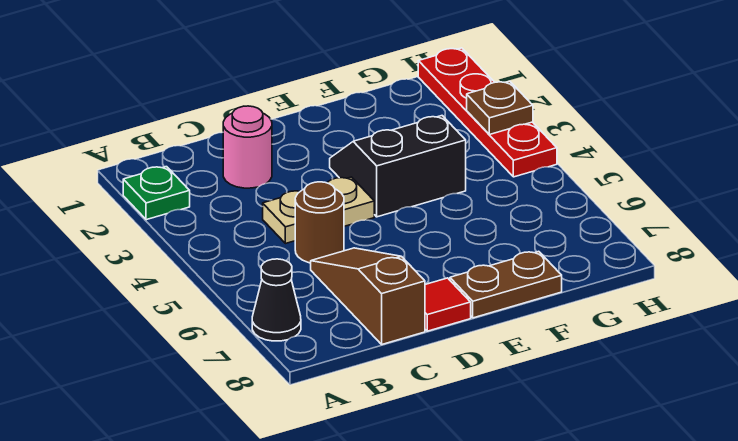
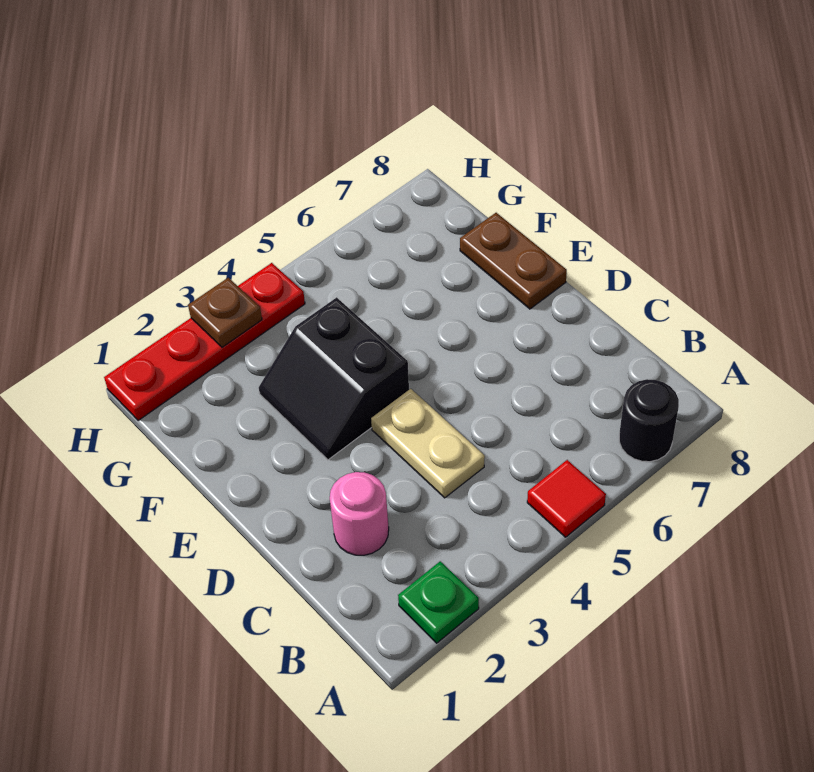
black 1x1 cone [252,259,301,341] -> black 1x1 round brick [619,379,679,462]
brown 1x1 round brick [295,182,344,263] -> none
brown 1x3 slope [311,248,425,344] -> none
red 1x1 tile [425,278,471,331] -> red 1x1 tile moved to [527,460,606,537]

